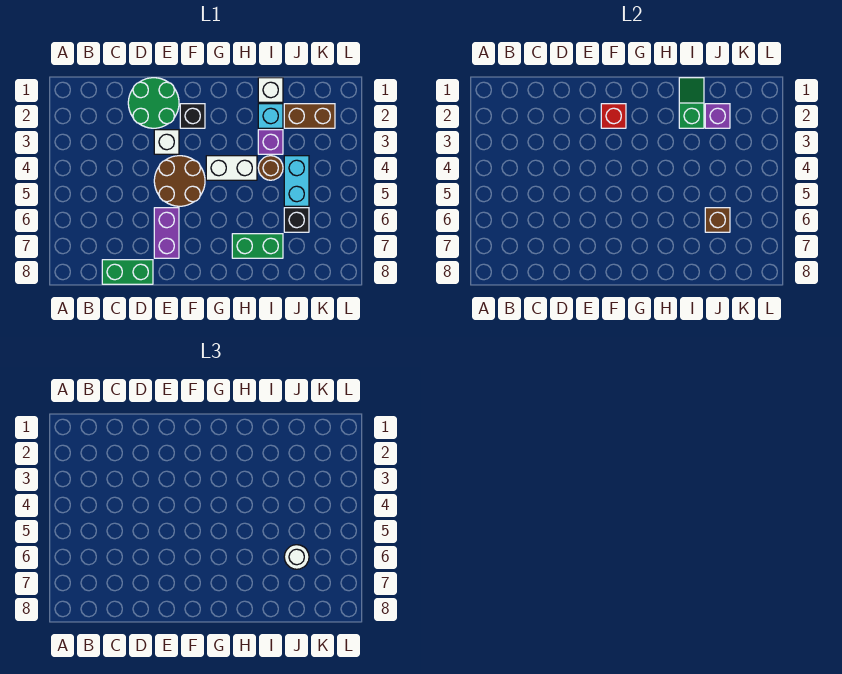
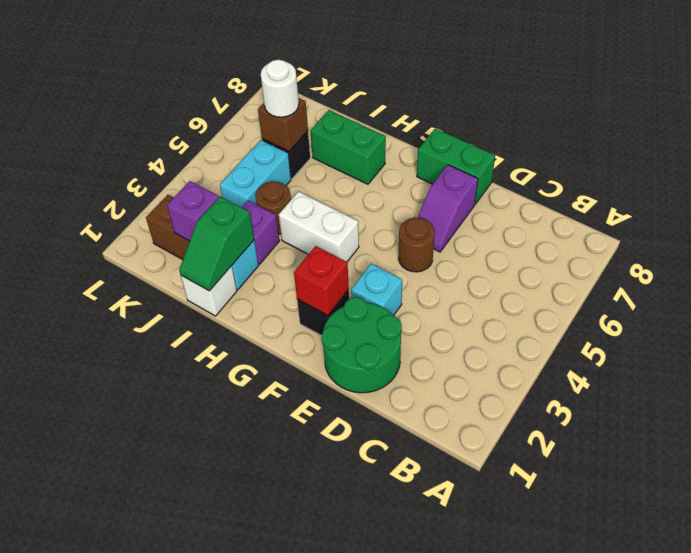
green 1x2 brick [102,260,153,284] -> green 1x2 brick moved to [417,128,495,204]
white 1x1 brick [154,130,179,154] -> cyan 1x1 brick [351,264,402,316]
brown 2x2 round brick [154,156,205,206] -> brown 1x1 round brick [398,218,435,272]
purple 1x2 brick [154,208,179,258] -> purple 1x2 slope [417,165,478,252]

